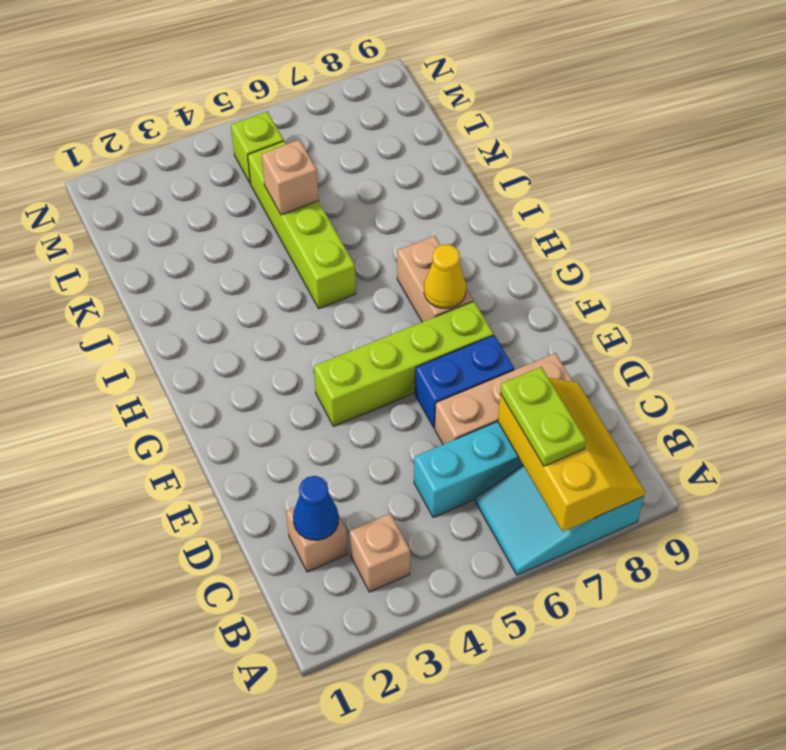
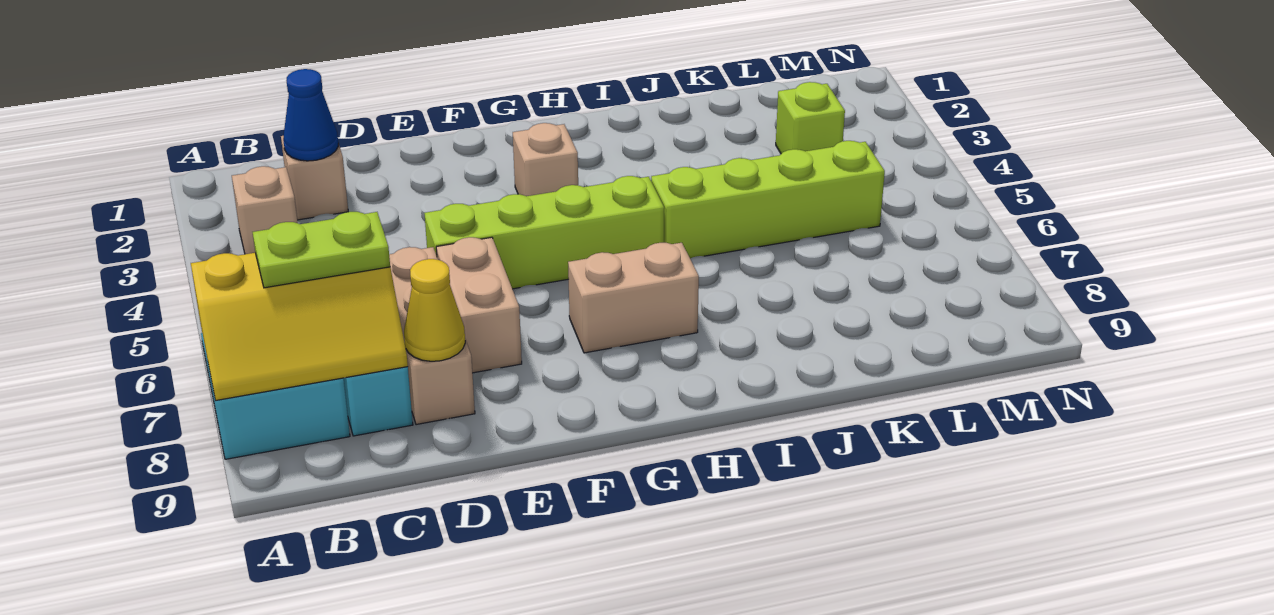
blue 1x2 brick [415,335,514,428] -> tan 1x2 brick [436,237,522,373]
lime 1x4 brick [314,301,493,426] -> lime 1x4 brick turned to [424,176,664,289]
yellow 1x1 cone [424,244,466,308] -> yellow 1x1 cone moved to [404,259,465,361]
tan 1x1 brick [262,140,319,215] -> tan 1x1 brick moved to [513,123,578,196]
lime 1x1 brick [231,111,284,184] -> lime 1x1 brick moved to [776,82,845,154]

